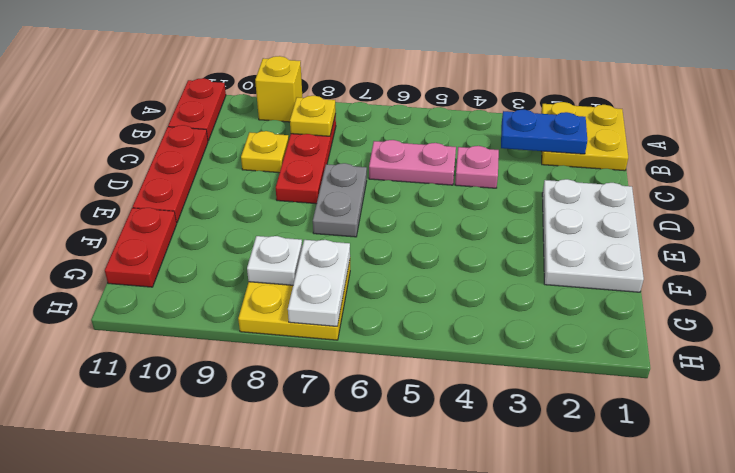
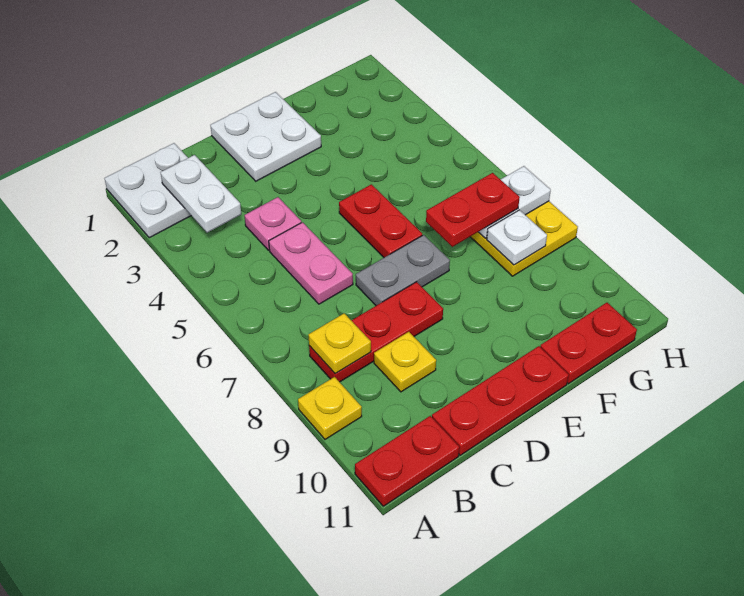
yellow 2x2 plate [541,102,628,171] -> white 2x2 plate [105,143,191,238]
yellow 1x1 brick [255,56,302,122] -> yellow 1x1 plate [298,377,362,439]
blue 1x2 plate [501,110,587,154] -> white 1x2 plate [160,155,241,233]
white 2x3 plate [542,179,644,292] -> white 2x2 plate [210,92,321,181]
none -> red 1x2 plate [339,184,422,257]
none -> red 1x2 plate [426,173,520,247]

